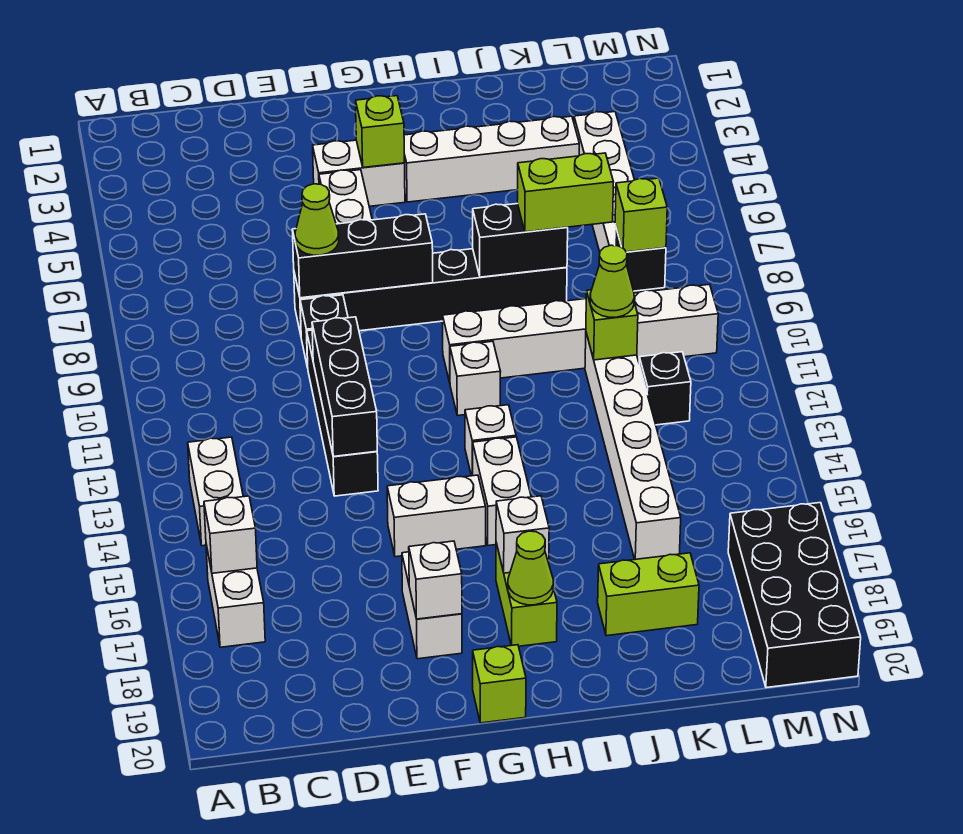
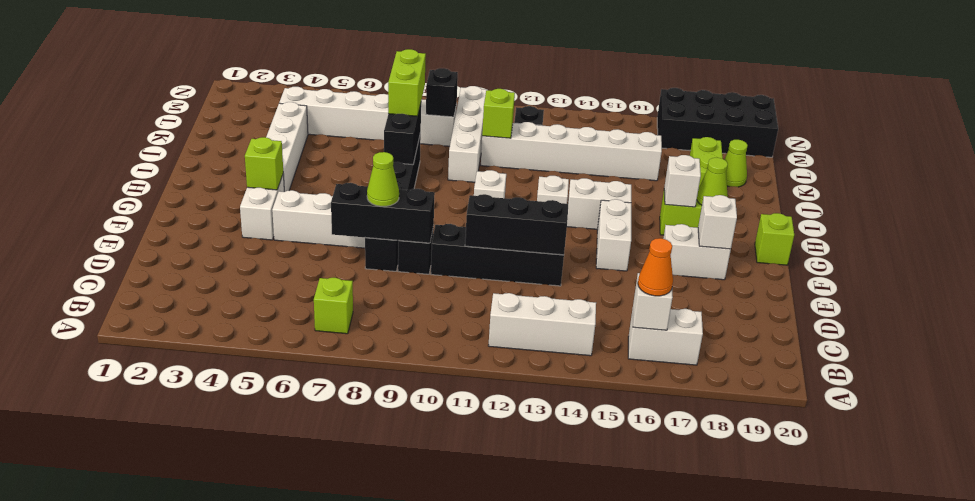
white 1x2 brick [188,437,243,546] -> white 1x3 brick [488,293,596,356]
none -> orange 1x1 cone [638,238,673,296]
black 1x3 brick [292,214,433,298] -> black 1x3 brick turned to [331,183,435,243]
white 1x6 brick [443,284,718,382] -> white 1x4 brick [448,86,487,182]
lime 1x1 cone [590,245,634,317] -> lime 1x1 cone moved to [724,140,748,187]
lime 1x1 brick [615,178,667,252] -> lime 1x1 brick moved to [314,278,353,334]

